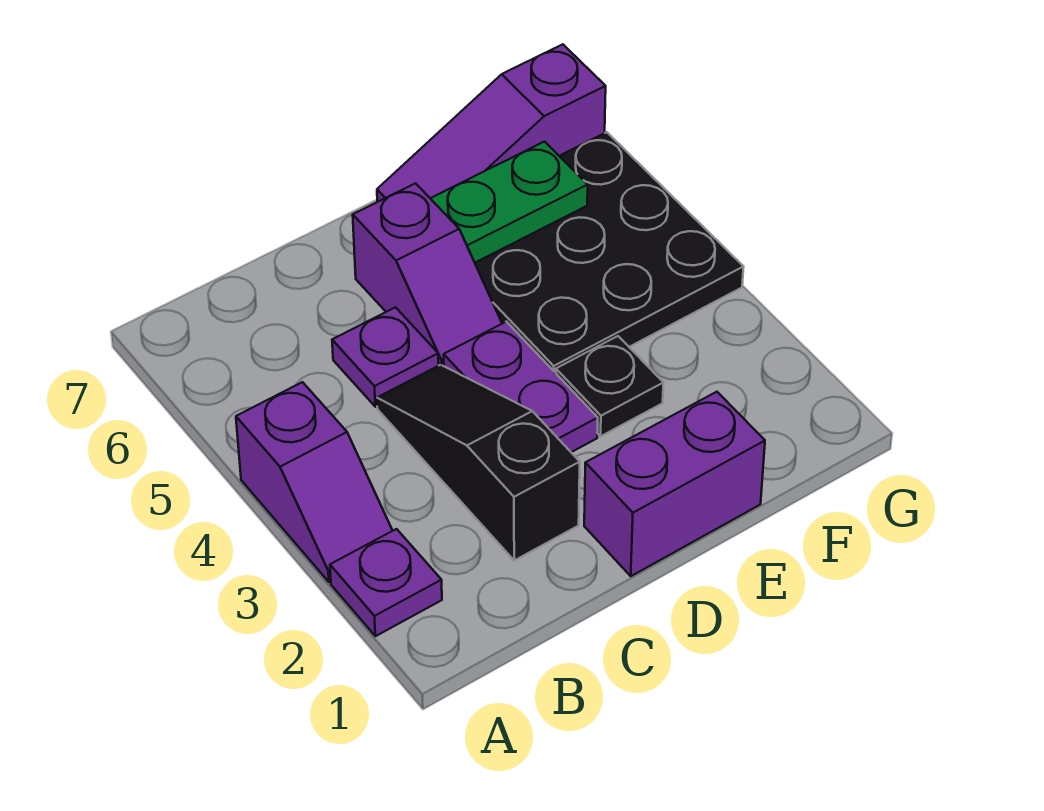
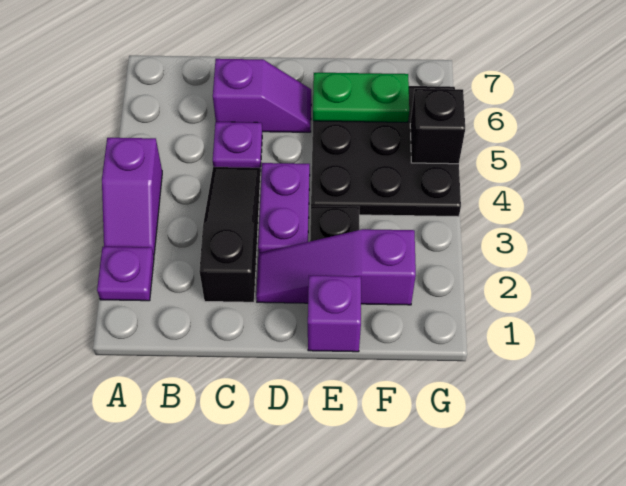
purple 1x2 brick [584,392,765,576] -> purple 1x1 brick [308,276,361,352]
purple 1x2 slope [353,183,502,366] -> purple 1x2 slope turned to [213,59,311,132]
purple 1x3 slope [377,44,606,202] -> purple 1x3 slope moved to [256,229,416,305]
none -> black 1x1 brick [410,89,465,164]

